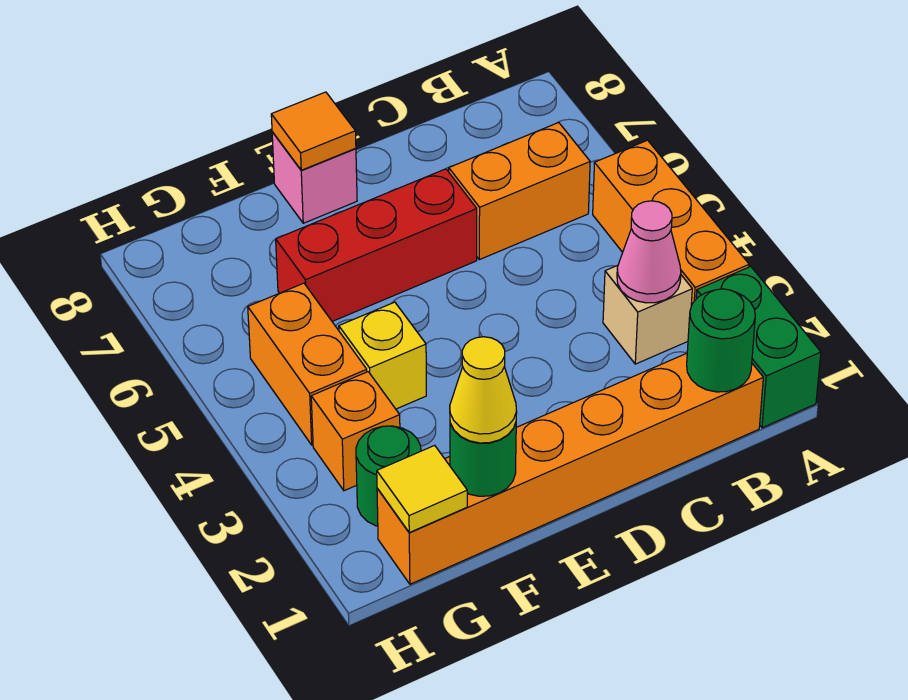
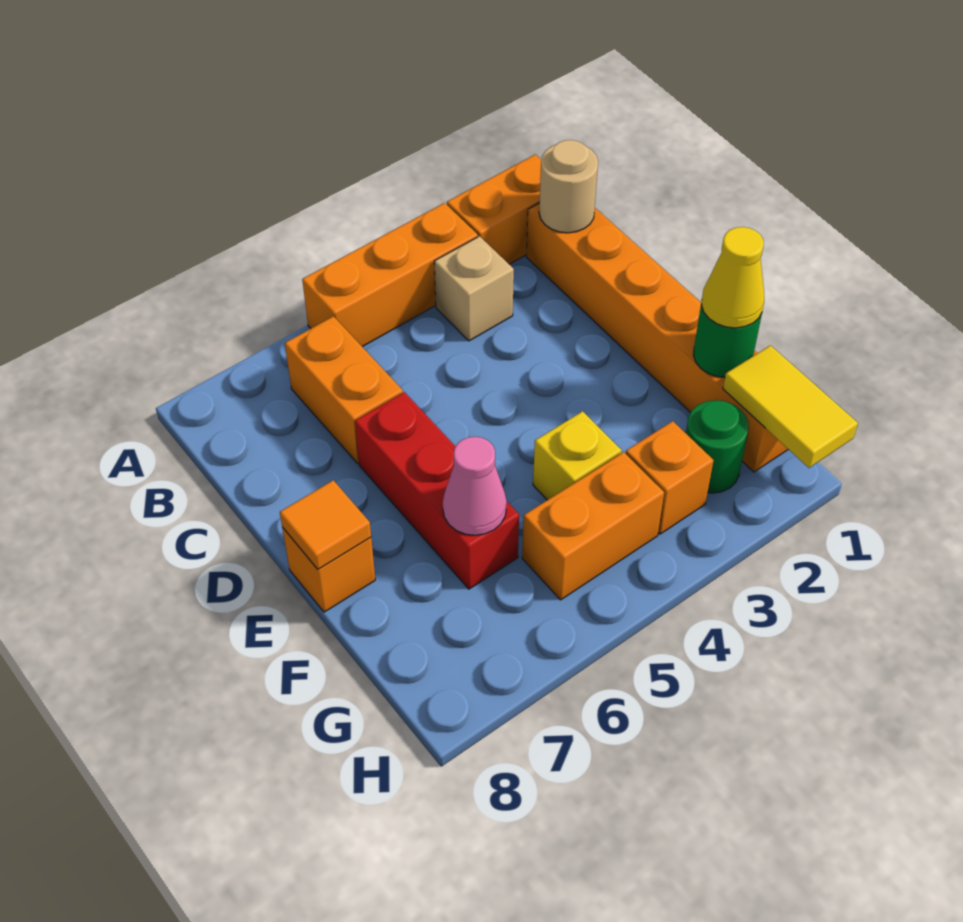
green 1x2 brick [696,267,821,428] -> orange 1x2 brick [447,155,541,264]
green 1x1 round brick [687,289,755,392] -> tan 1x1 round brick [539,140,598,233]
pink 1x1 cone [617,201,681,303] -> pink 1x1 cone moved to [443,437,507,535]
pink 1x1 brick [272,132,357,223] -> orange 1x1 brick [282,527,375,612]
yellow 1x1 tile [377,445,467,533] -> yellow 1x2 tile [723,345,858,468]

